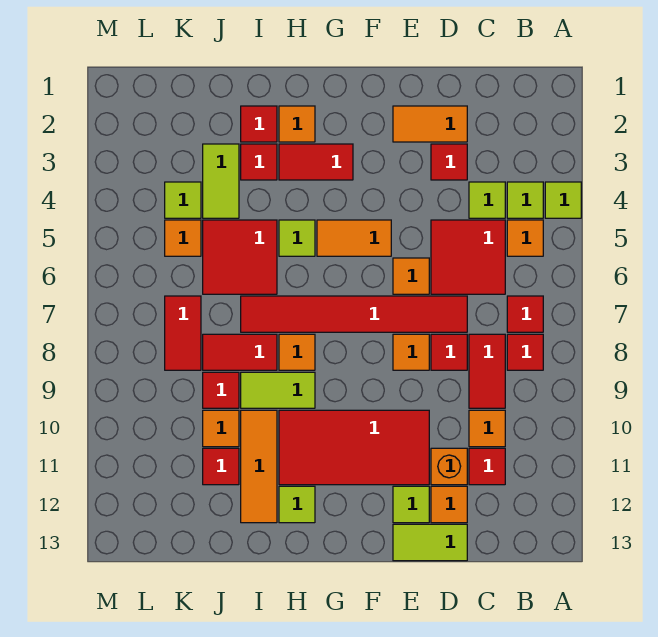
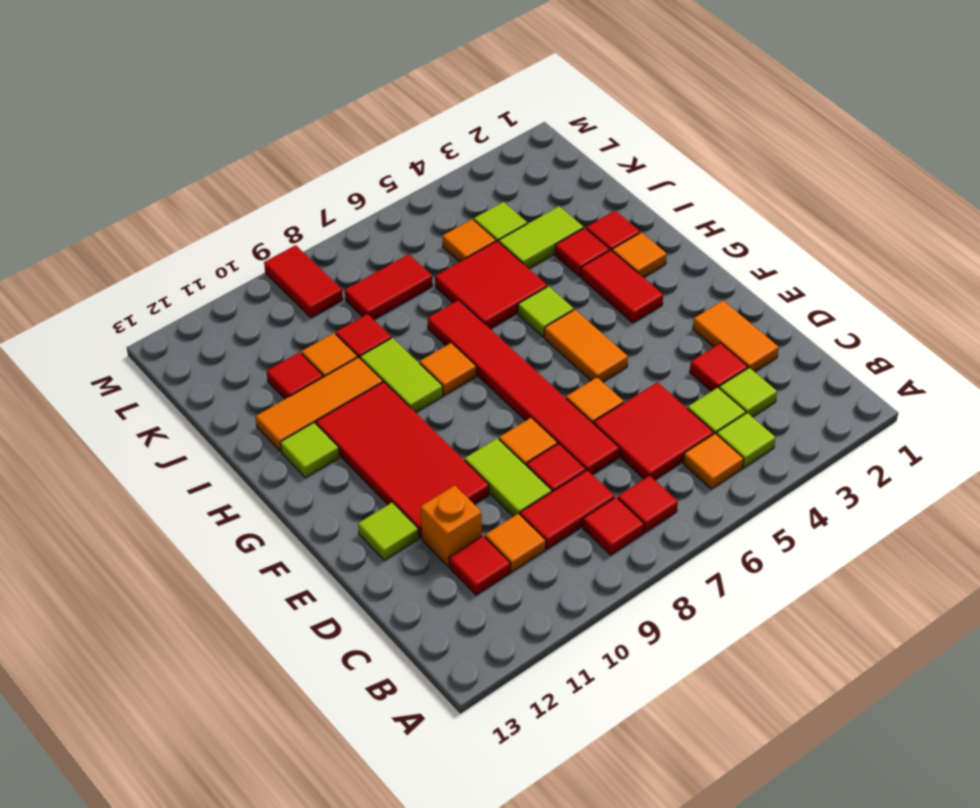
lime 1x1 tile [545,182,581,218] -> lime 1x1 tile moved to [719,368,777,417]
orange 1x1 tile [431,486,467,523] -> none
lime 1x2 tile [393,524,467,561] -> lime 1x2 tile moved to [465,438,552,517]
red 1x2 tile [203,334,277,370] -> red 1x2 tile moved to [264,245,343,318]

